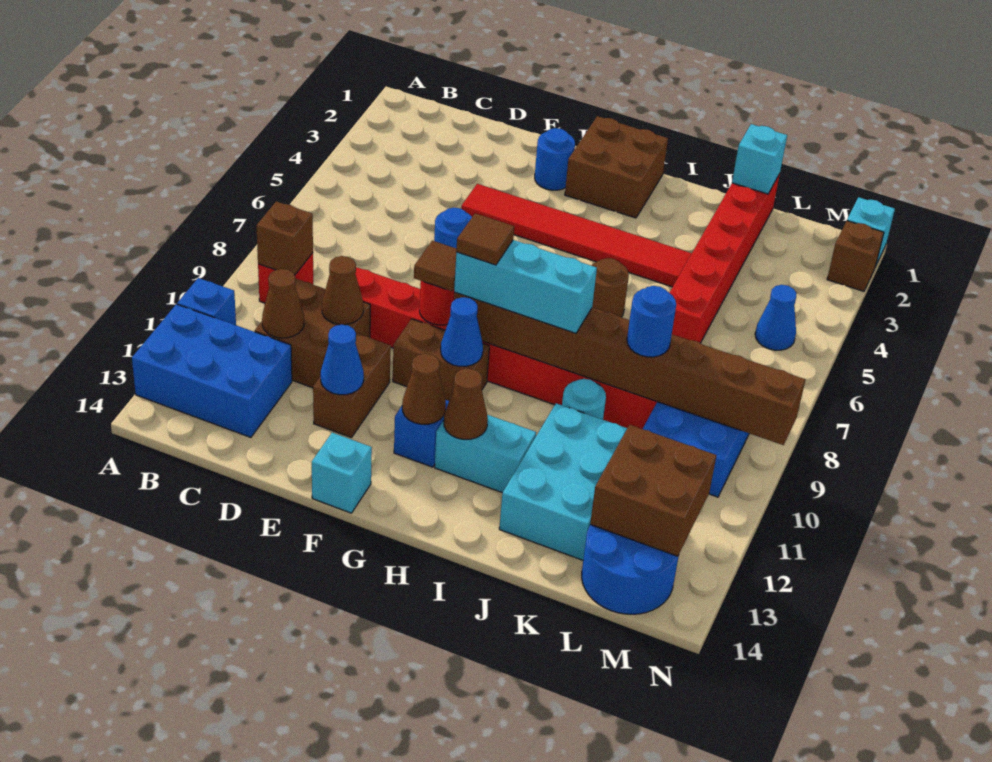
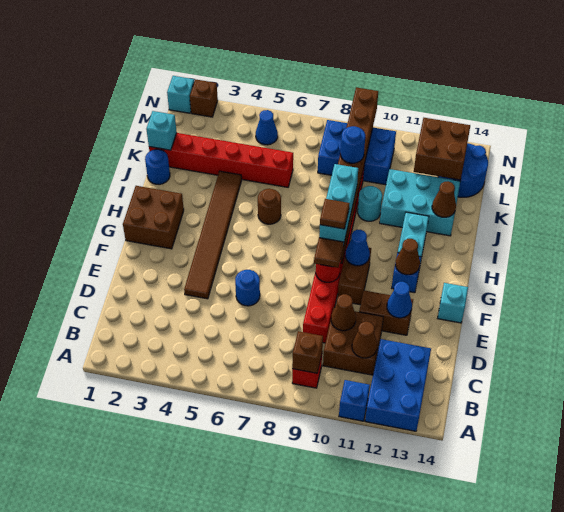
red 1x6 tile [461,184,692,287] -> brown 1x6 tile [184,171,242,299]
blue 1x1 round brick [535,128,575,190] -> blue 1x1 round brick moved to [145,149,170,185]
brown 1x1 cone [444,368,488,439] -> brown 1x1 cone moved to [432,181,456,217]

